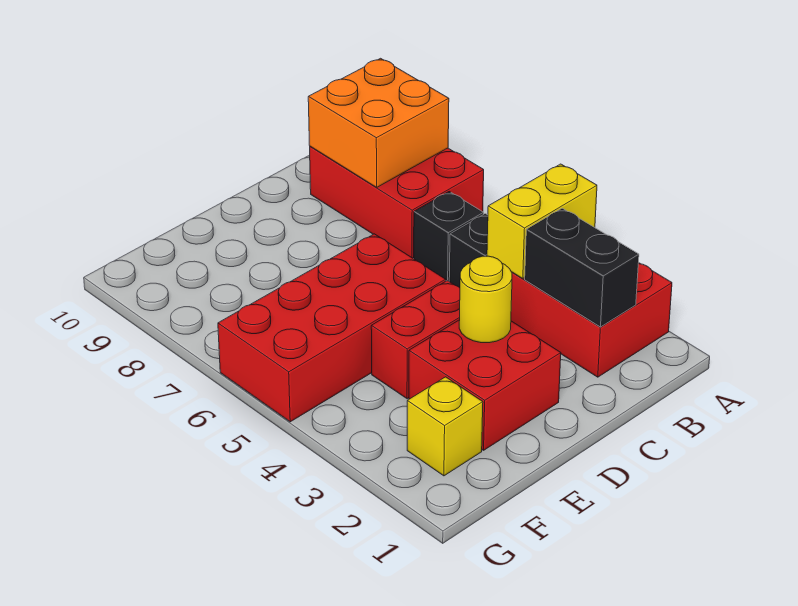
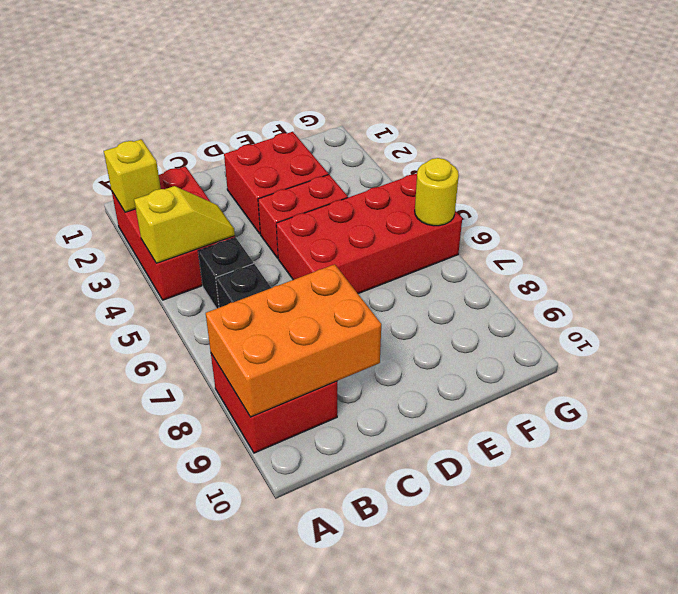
yellow 1x2 brick [487,164,597,279] -> yellow 1x2 slope [134,186,235,263]
red 2x3 brick [310,146,484,258] -> red 2x2 brick [211,354,337,453]
orange 2x2 brick [308,58,449,188] -> orange 2x3 brick [206,264,381,417]
black 1x2 brick [525,208,639,327] -> none
yellow 1x1 round brick [459,256,512,343] -> yellow 1x1 round brick moved to [415,158,459,226]
yellow 1x1 brick [407,377,483,476] -> yellow 1x1 brick moved to [104,139,161,212]

